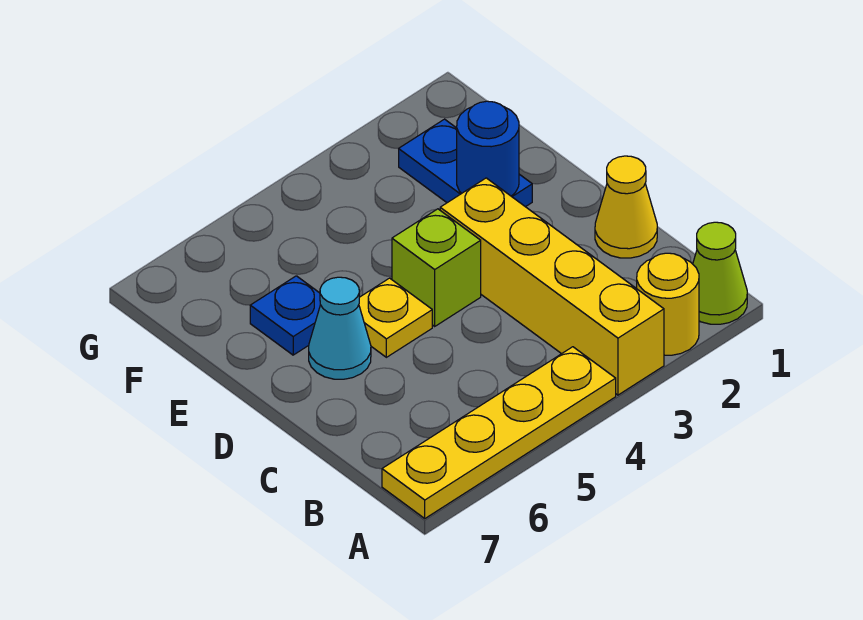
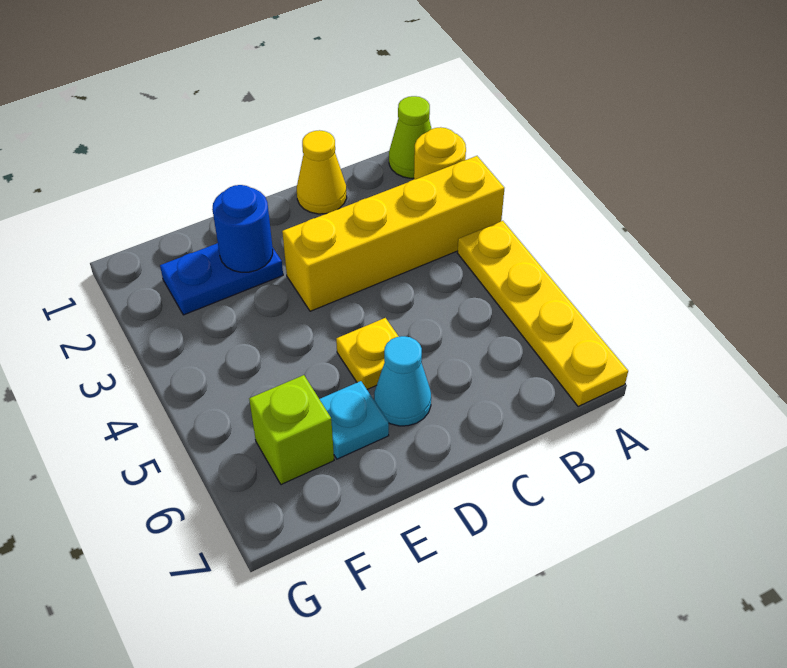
lime 1x1 brick [392,209,481,326] -> lime 1x1 brick moved to [249,375,334,485]
blue 1x1 plate [250,276,320,355] -> cyan 1x1 plate [320,381,389,459]

